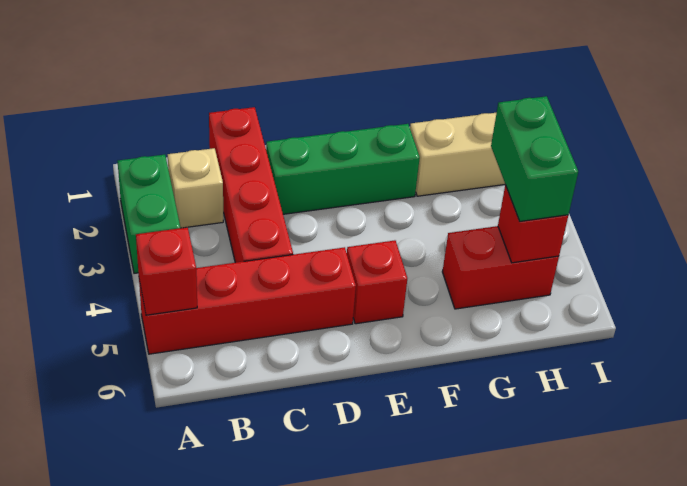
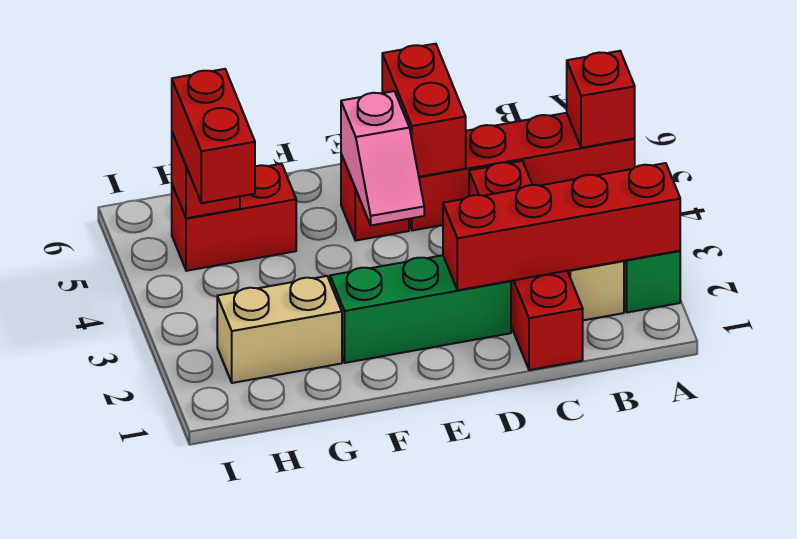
none -> red 1x4 brick [443,163,680,290]
none -> red 1x2 brick [382,44,466,177]
none -> pink 1x2 slope [341,91,424,225]
green 1x2 brick [491,96,578,221] -> red 1x2 brick [172,69,255,203]

